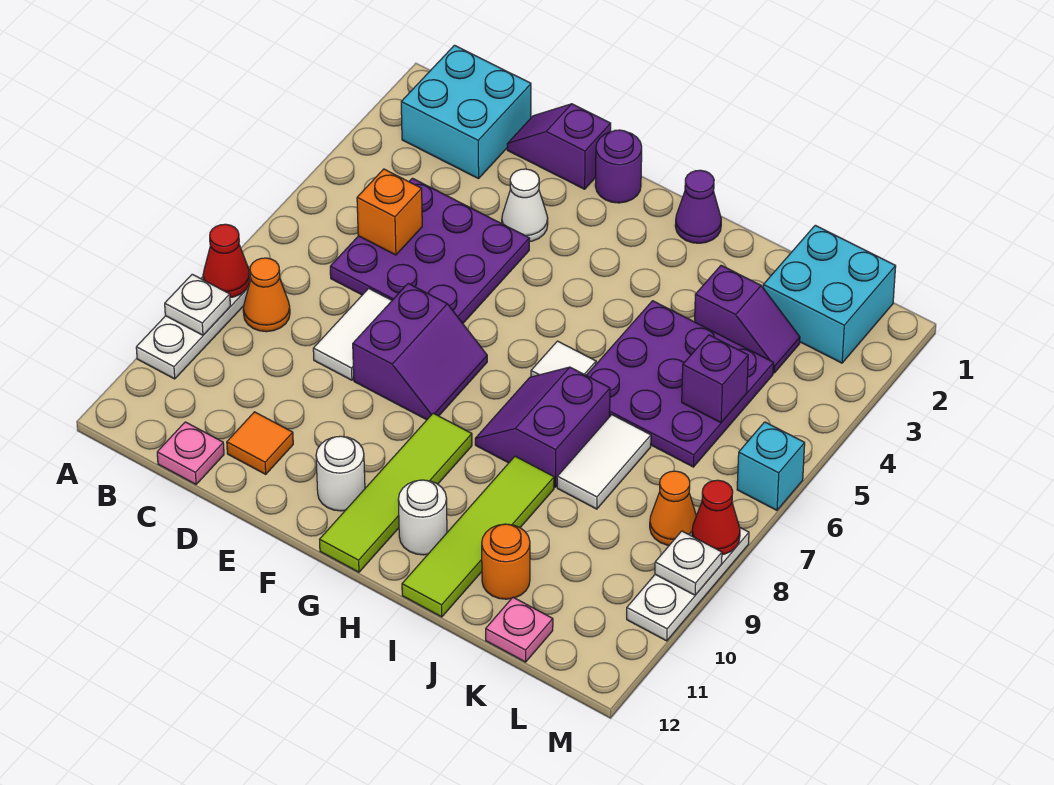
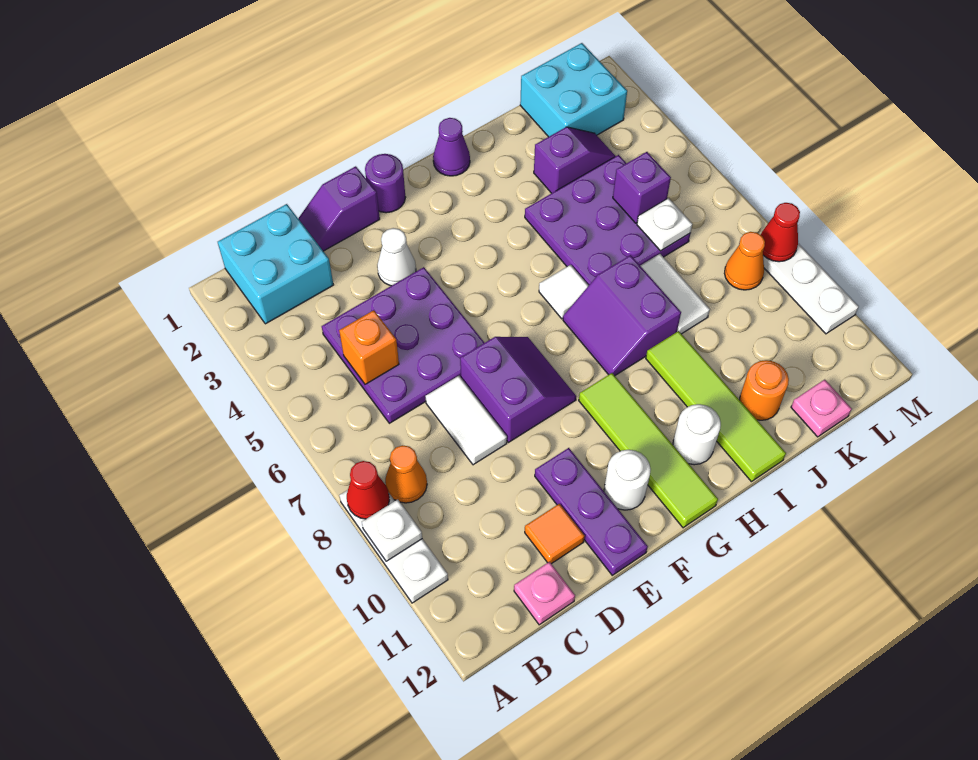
none -> purple 1x3 plate [535,448,648,575]
cyan 1x1 brick [737,422,805,510] -> none
white 1x1 plate [655,531,722,595] -> white 1x1 plate moved to [637,198,692,251]

